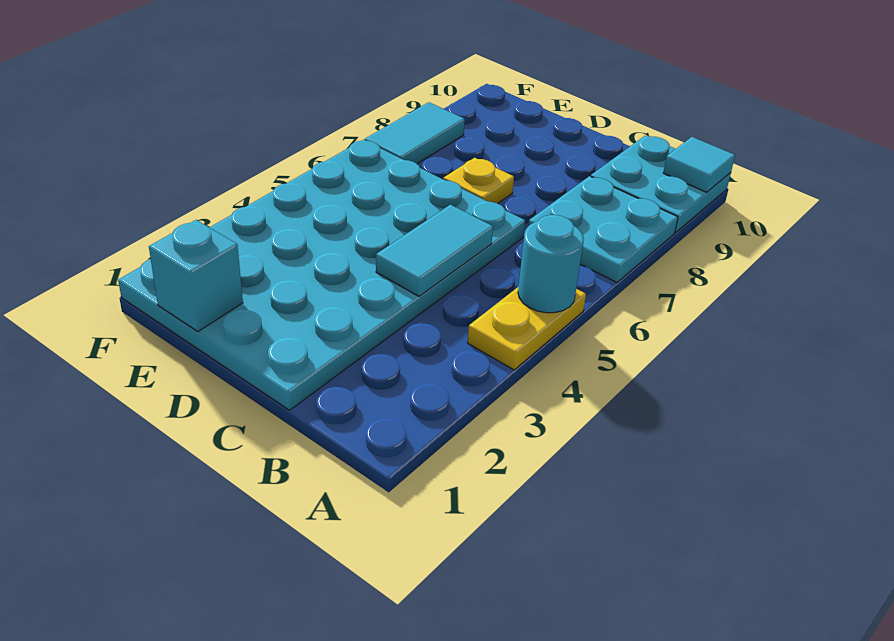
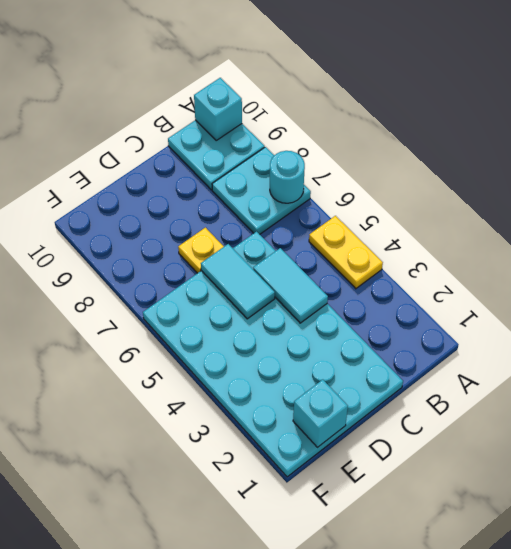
cyan 1x1 round brick [518,215,584,313] -> cyan 1x1 round brick moved to [270,151,305,203]
cyan 1x1 tile [663,137,735,192] -> cyan 1x1 brick [194,78,242,140]
cyan 1x2 tile [365,102,465,164] -> cyan 1x2 tile moved to [201,244,275,319]

